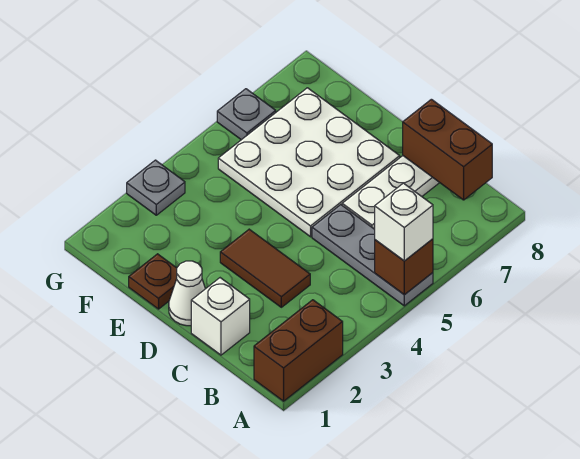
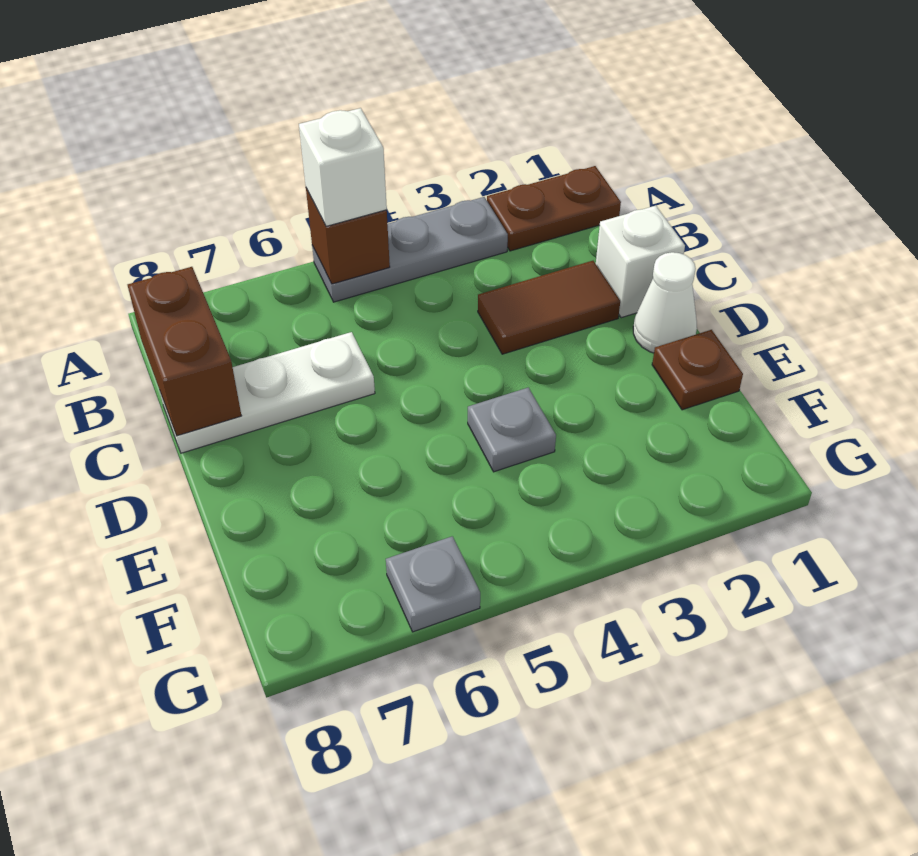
brown 1x2 brick [254,300,343,401] -> brown 1x2 plate [487,166,621,251]
grey 1x3 plate [312,205,433,306] -> grey 1x3 plate turned to [312,197,508,302]
brown 1x2 tile [220,229,310,307] -> brown 1x2 tile turned to [478,261,620,354]
white 3x3 plate [218,88,400,237] -> none
grey 1x1 plate [127,160,185,215] -> grey 1x1 plate moved to [468,387,556,472]

